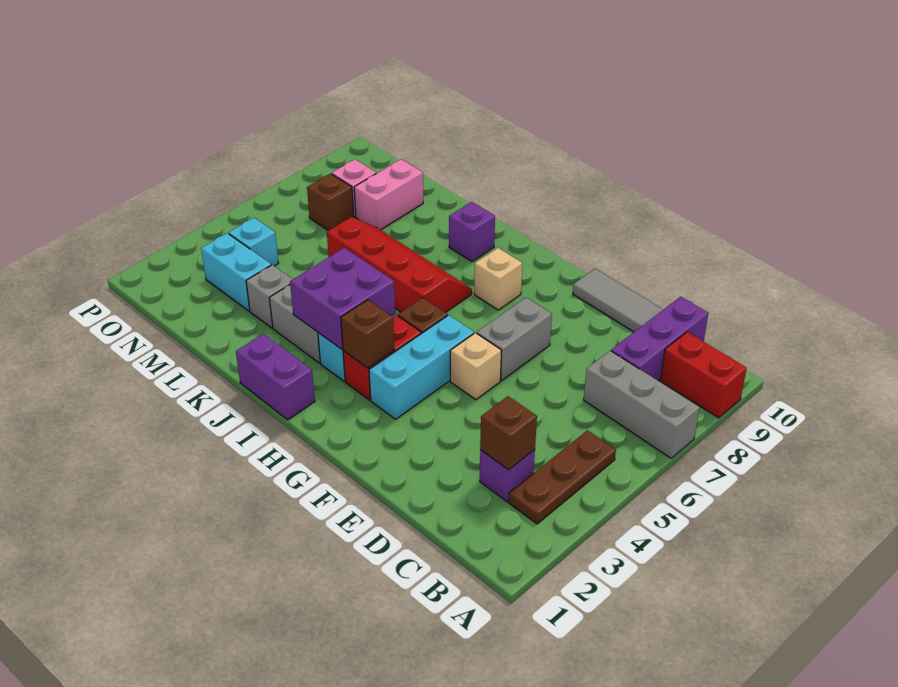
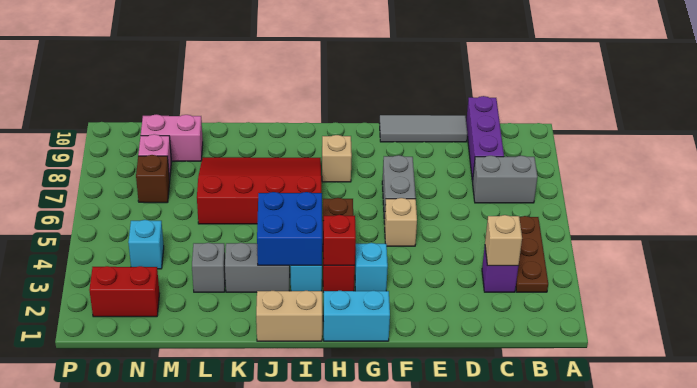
grey 1x3 brick [584,351,700,458] -> grey 1x2 brick [472,156,538,203]
red 1x2 brick [660,332,747,418] -> red 1x2 brick moved to [89,266,159,317]
brown 1x1 brick [480,396,537,470] -> tan 1x1 brick [485,215,522,266]
cyan 1x3 brick [369,315,474,419] -> cyan 1x1 brick [355,243,388,291]
brown 1x1 brick [341,300,394,368] -> red 1x1 brick [323,215,356,266]
purple 1x2 brick [236,334,315,420] -> tan 1x2 brick [256,291,322,341]
purple 2x2 brick [290,248,395,349] -> blue 2x2 brick [257,192,322,265]
red 2x4 slope [327,217,472,313] -> red 3x4 slope [197,157,321,224]
purple 1x1 brick [449,202,495,262] -> none
cyan 1x2 brick [201,233,271,311] -> cyan 1x2 brick moved to [323,291,390,341]
pink 1x2 brick [354,159,423,230] -> pink 1x2 brick turned to [141,114,203,161]

